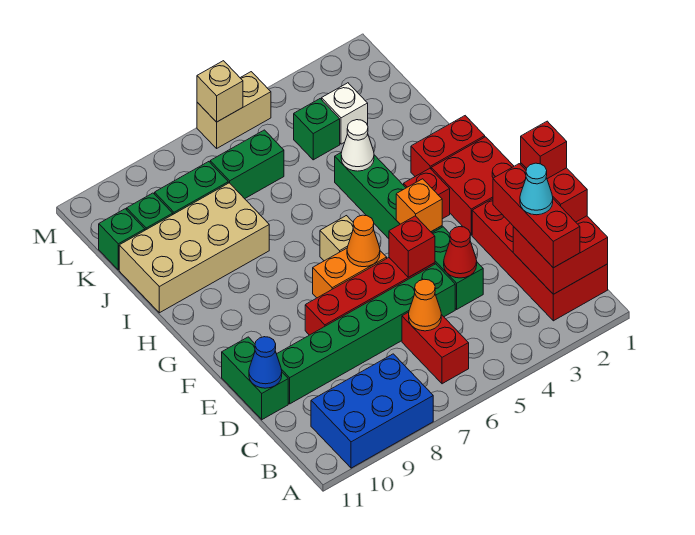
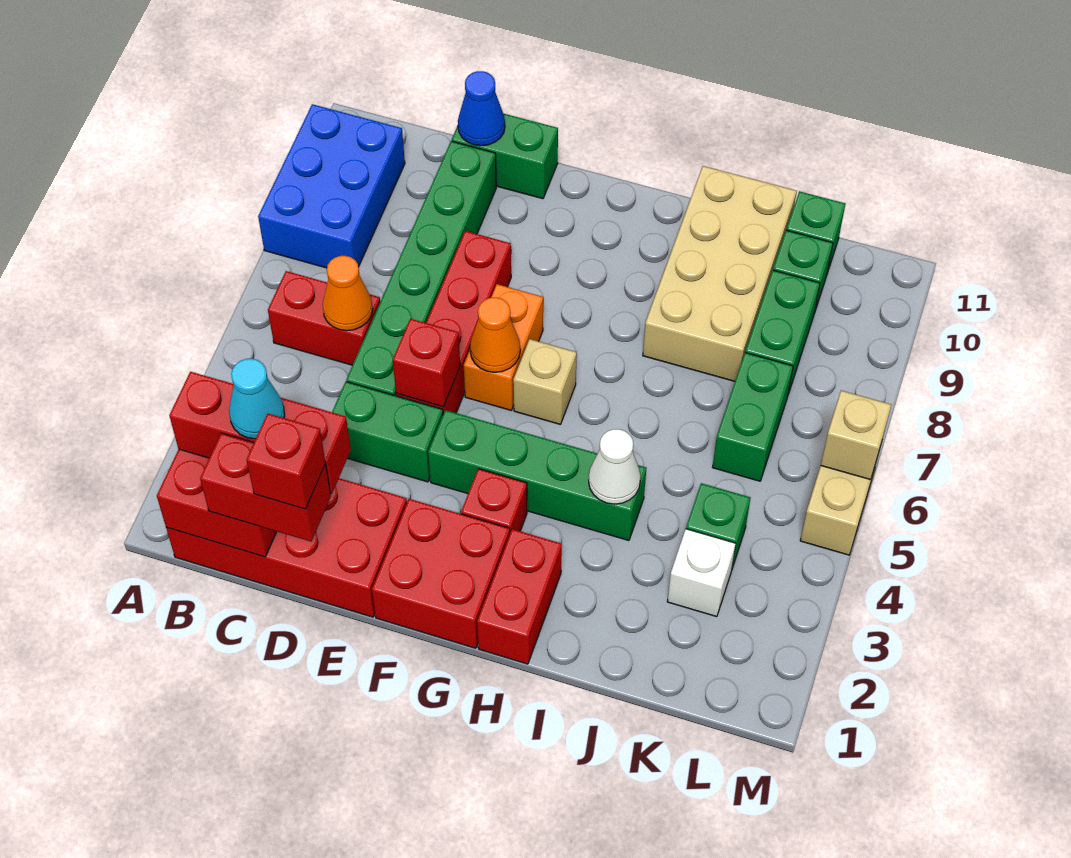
red 1x1 cone [444,227,477,278] -> none
orange 1x1 brick [396,179,442,232] -> none

